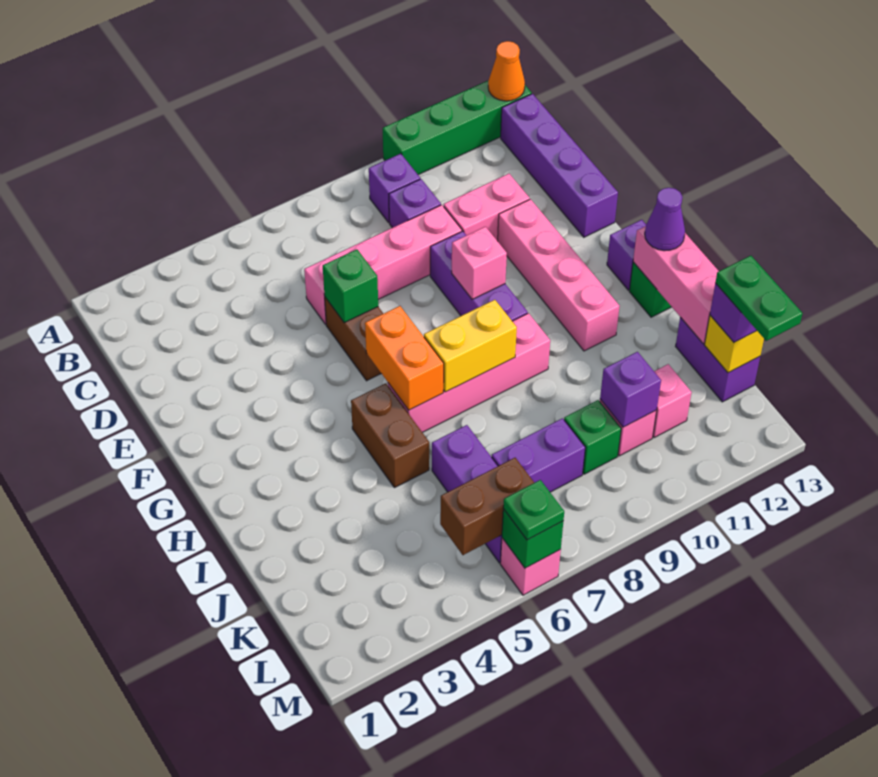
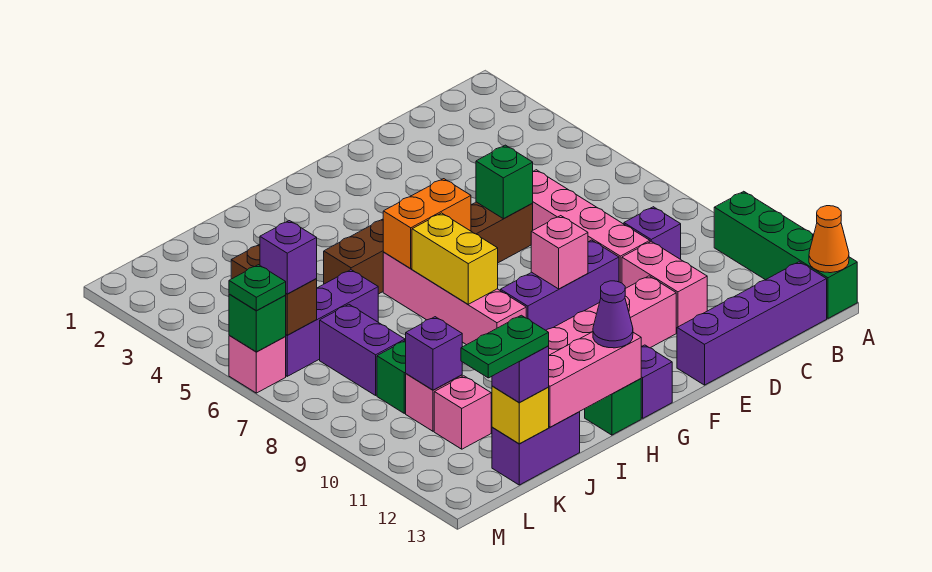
purple 1x1 brick [369,154,420,222] -> purple 1x1 brick moved to [260,221,317,294]

